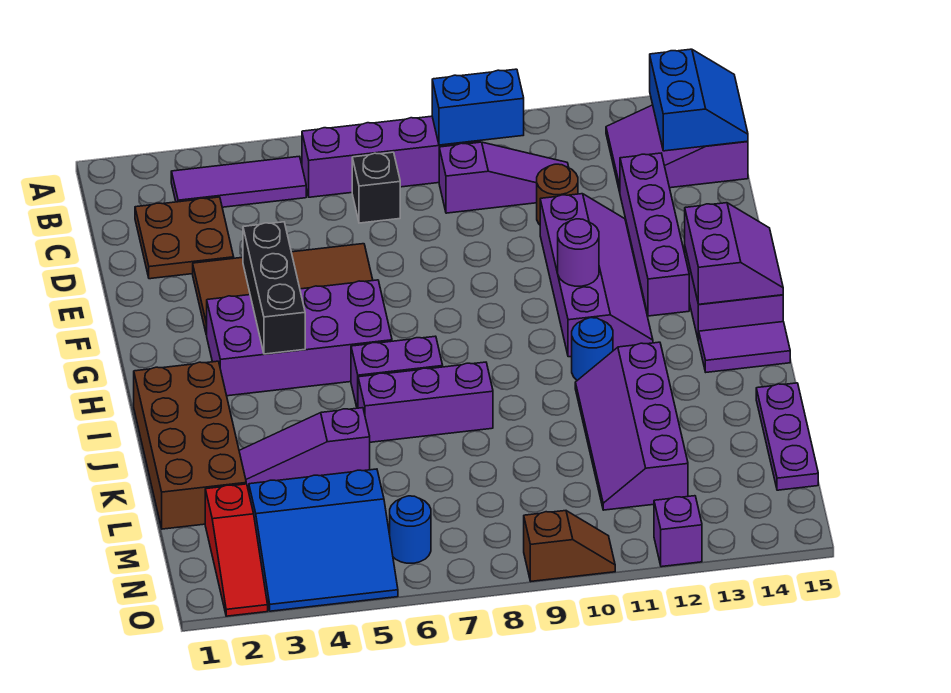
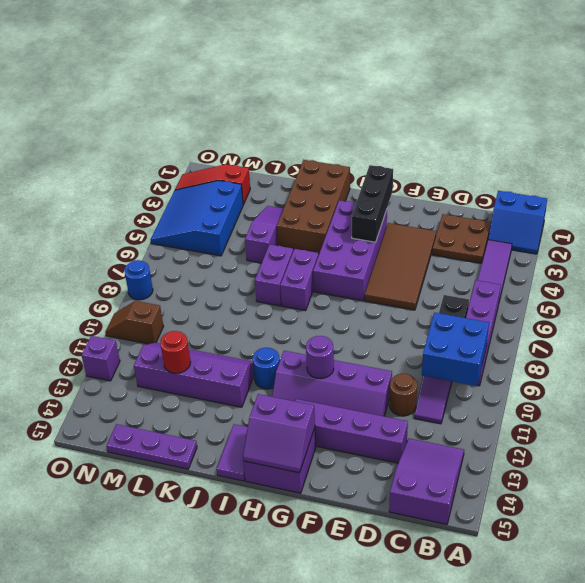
blue 1x2 brick [432,69,524,145] -> blue 2x2 brick [422,313,489,386]
blue 2x2 slope [650,49,748,151] -> blue 2x2 slope moved to [488,191,547,254]
black 1x3 brick [243,222,305,354] -> black 1x3 brick turned to [352,165,393,242]
brown 2x4 brick [134,361,246,529] -> brown 2x4 brick turned to [277,160,350,254]
purple 1x3 brick [358,362,493,442] -> purple 1x2 brick [255,244,293,306]
none -> red 1x1 round brick [160,331,191,373]
blue 1x1 round brick [390,496,431,563] -> blue 1x1 round brick moved to [124,260,153,300]
brown 1x2 slope [524,511,615,581] -> brown 1x2 slope turned to [105,301,163,344]

